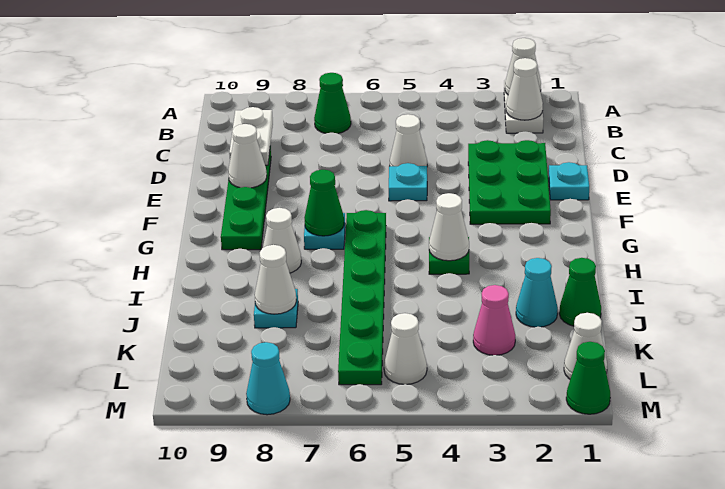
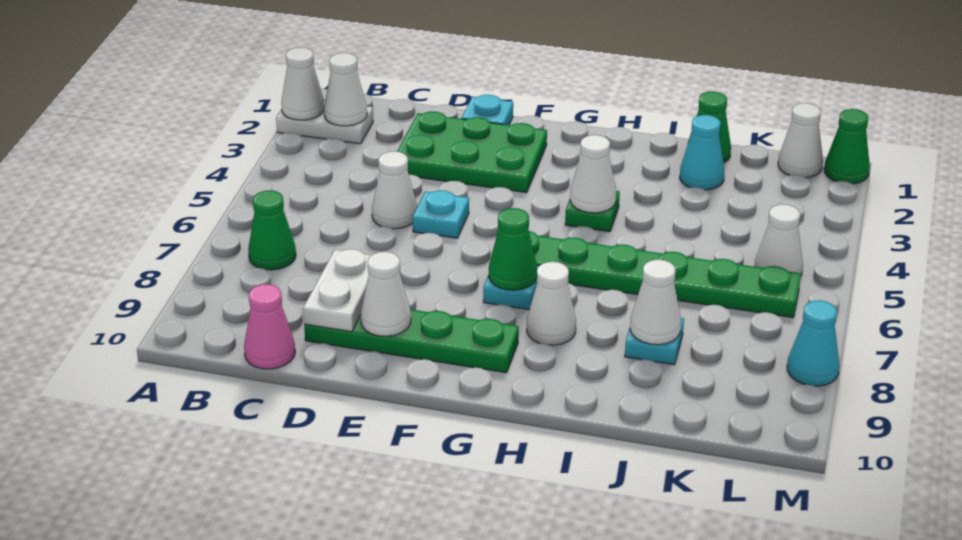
white 1x2 plate [229,107,273,165] -> white 1x2 plate turned to [303,249,371,332]
pink 1x1 cone [473,285,515,355] -> pink 1x1 cone moved to [244,284,295,369]

